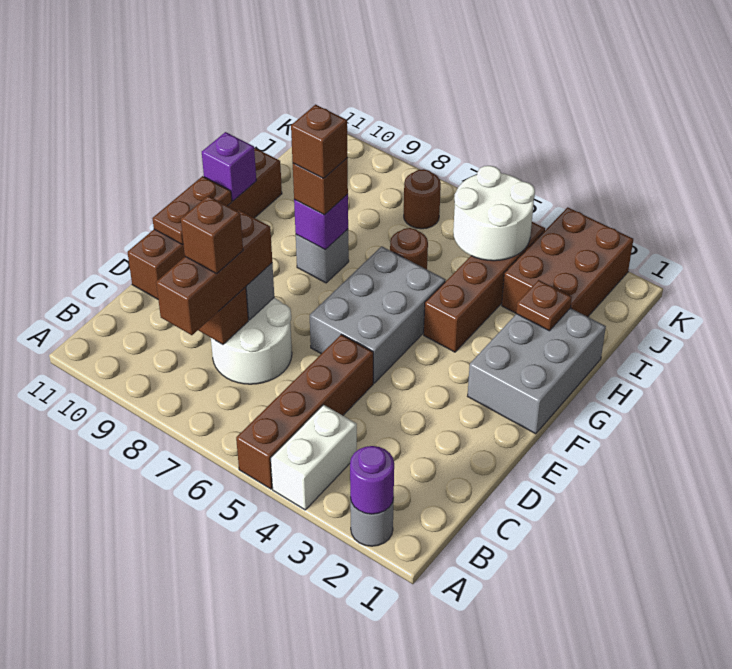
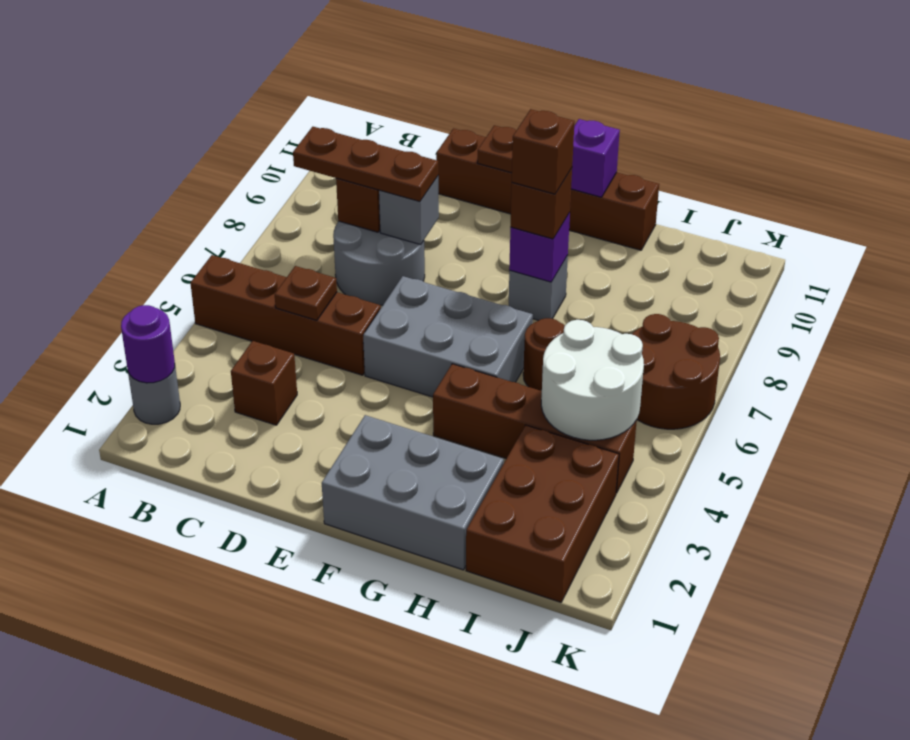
white 1x2 brick [271,405,357,510] -> none
brown 1x3 brick [156,210,272,335] -> brown 1x3 plate [293,127,438,202]
white 2x2 round brick [211,298,292,384] -> grey 2x2 round brick [333,221,425,305]
brown 1x1 brick [181,196,243,274] -> brown 1x1 brick moved to [231,341,297,425]
brown 1x1 plate [516,280,572,331] -> brown 1x1 plate moved to [275,266,337,321]
brown 2x3 brick [502,207,633,317] -> brown 2x3 brick turned to [466,425,619,602]
brown 1x1 round brick [404,169,441,229] -> brown 2x2 round brick [632,314,720,429]

